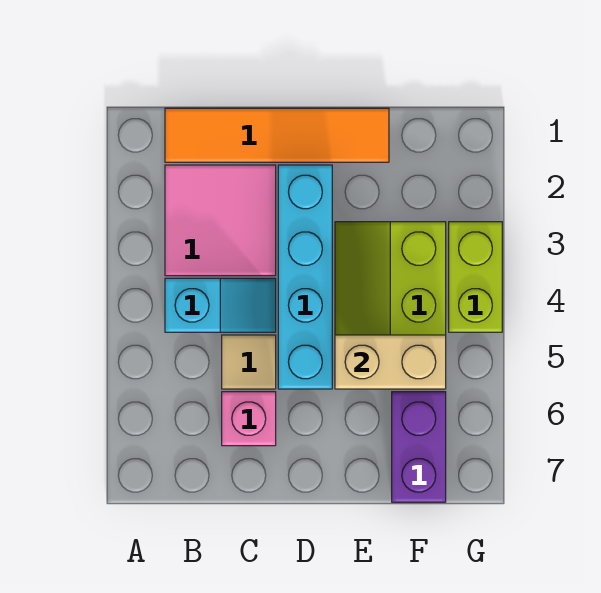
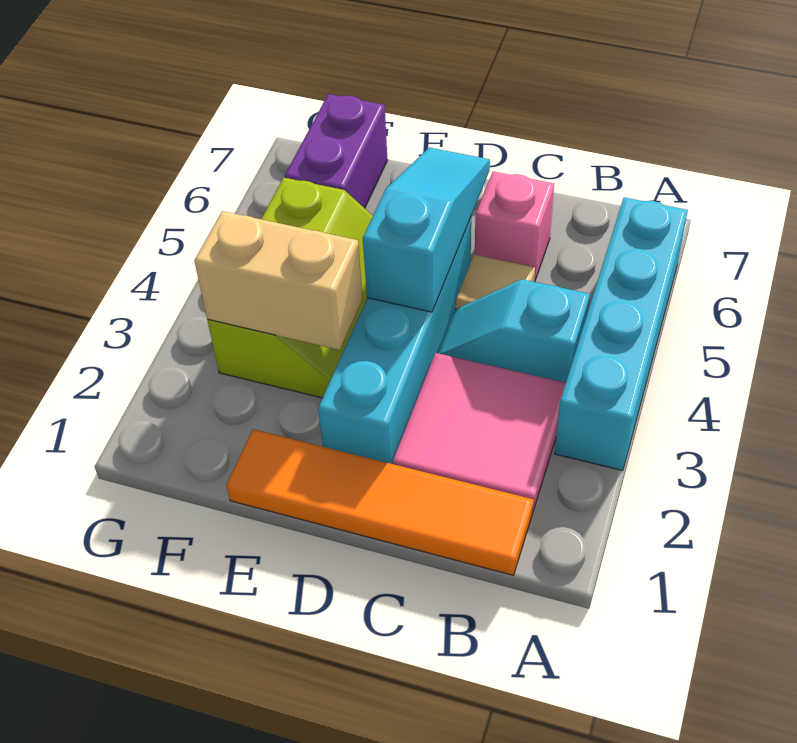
none -> cyan 1x4 brick [555,197,688,471]
none -> cyan 1x3 slope [363,147,490,312]
tan 1x2 brick [335,335,446,389] -> tan 1x2 brick moved to [194,211,363,350]
lime 1x2 brick [449,222,502,332] -> none

